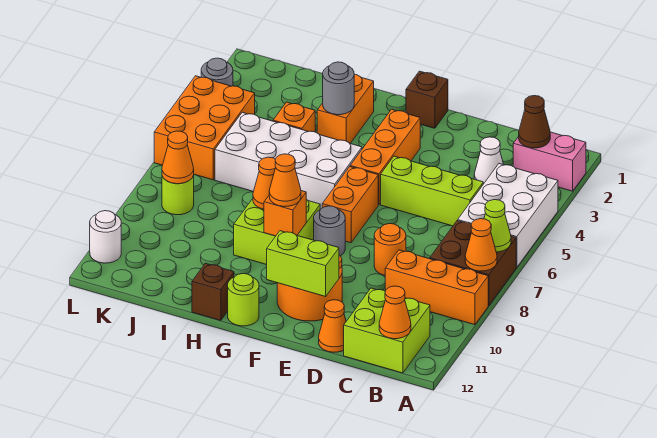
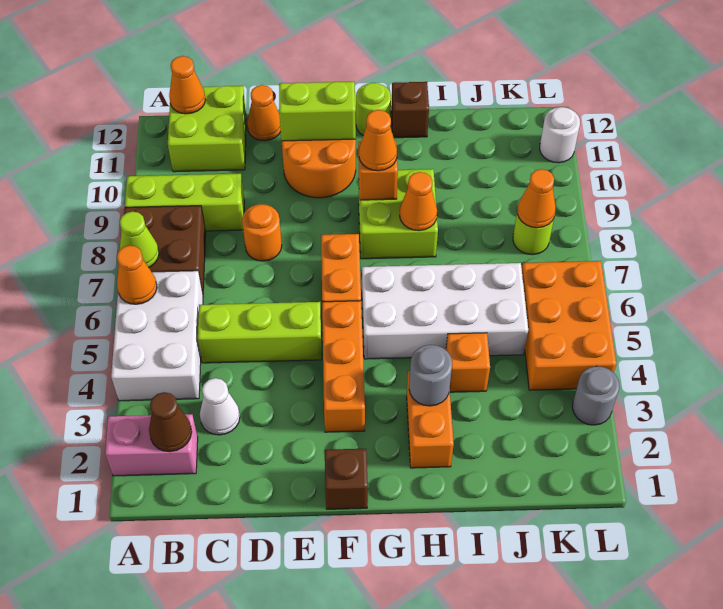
orange 1x1 cone [465,219,497,271] -> orange 1x1 cone moved to [117,245,157,304]
orange 1x3 brick [385,250,488,325] -> lime 1x3 brick [125,174,244,231]
grey 1x1 round brick [314,206,345,256] -> none

